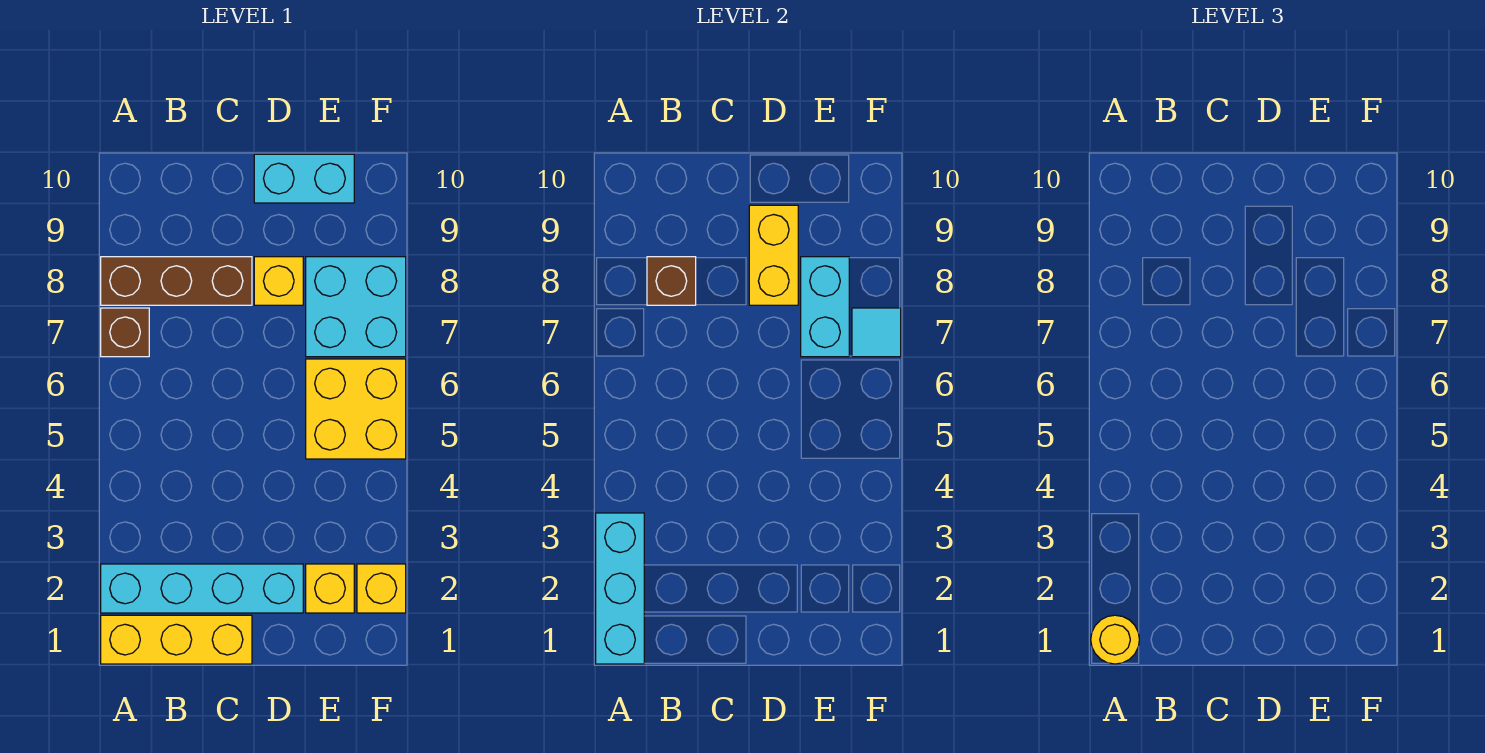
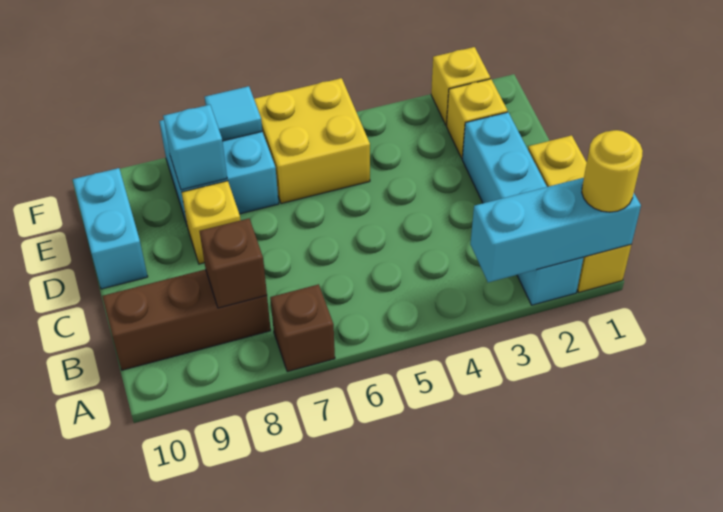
brown 1x3 brick [101,257,252,305] -> brown 1x3 brick turned to [102,269,271,370]
yellow 1x2 brick [749,205,798,305] -> none
cyan 1x2 brick [801,257,849,357] -> cyan 1x1 brick [163,105,227,190]

